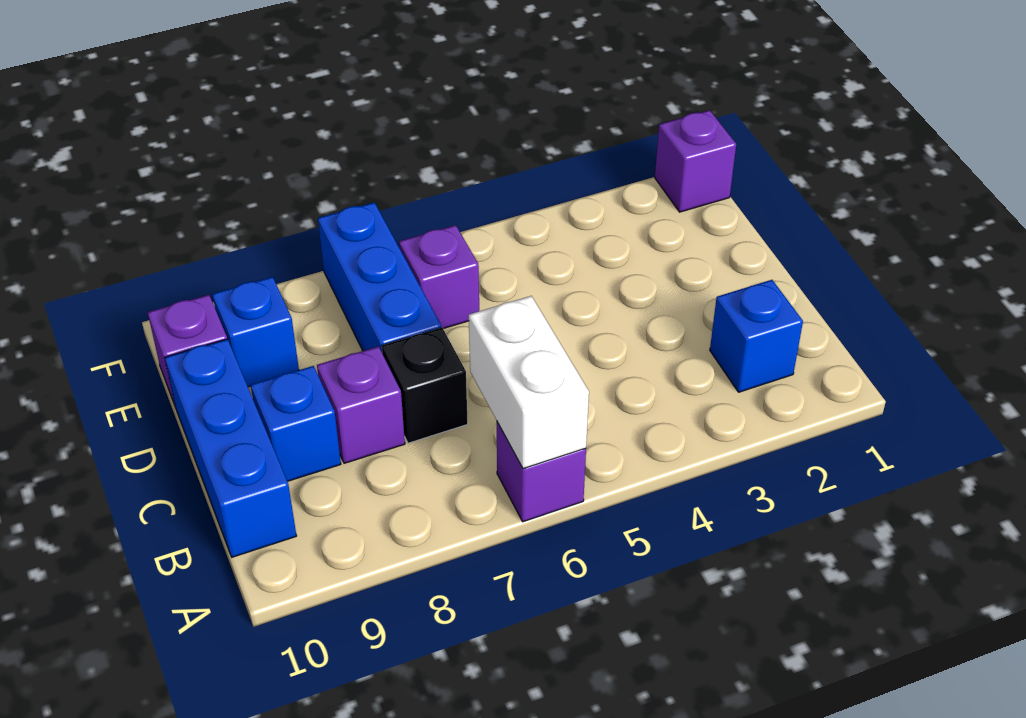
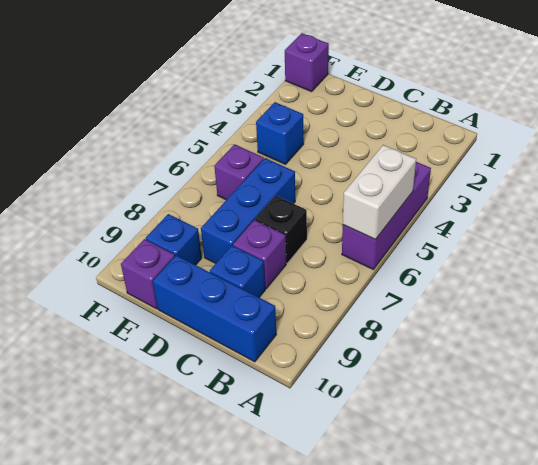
purple 1x1 brick [497,422,586,522] -> purple 1x3 brick [342,162,431,270]
white 1x2 brick [469,296,589,469] -> white 1x2 brick turned to [343,145,416,240]
blue 1x1 brick [710,280,803,392] -> blue 1x1 brick moved to [256,102,304,164]
blue 1x3 brick [318,202,441,352] -> blue 1x3 brick turned to [201,158,295,263]

